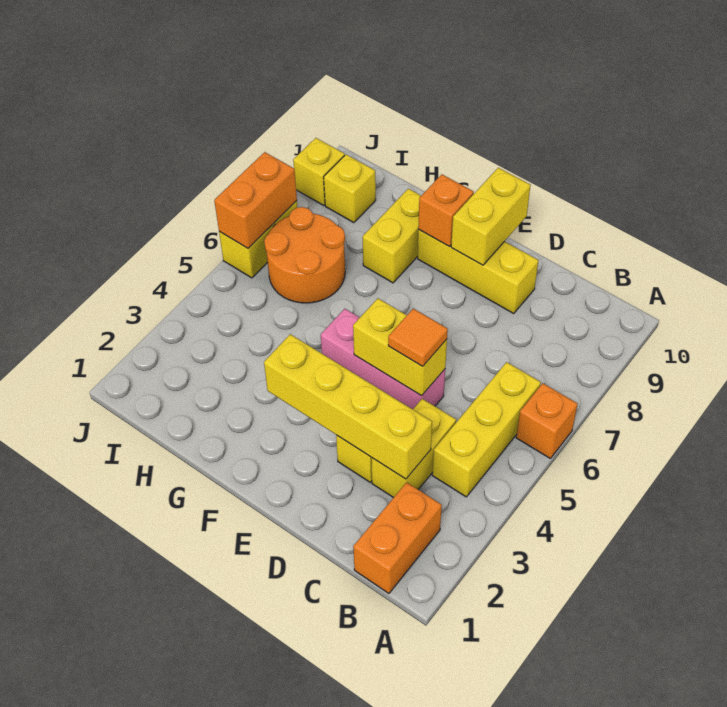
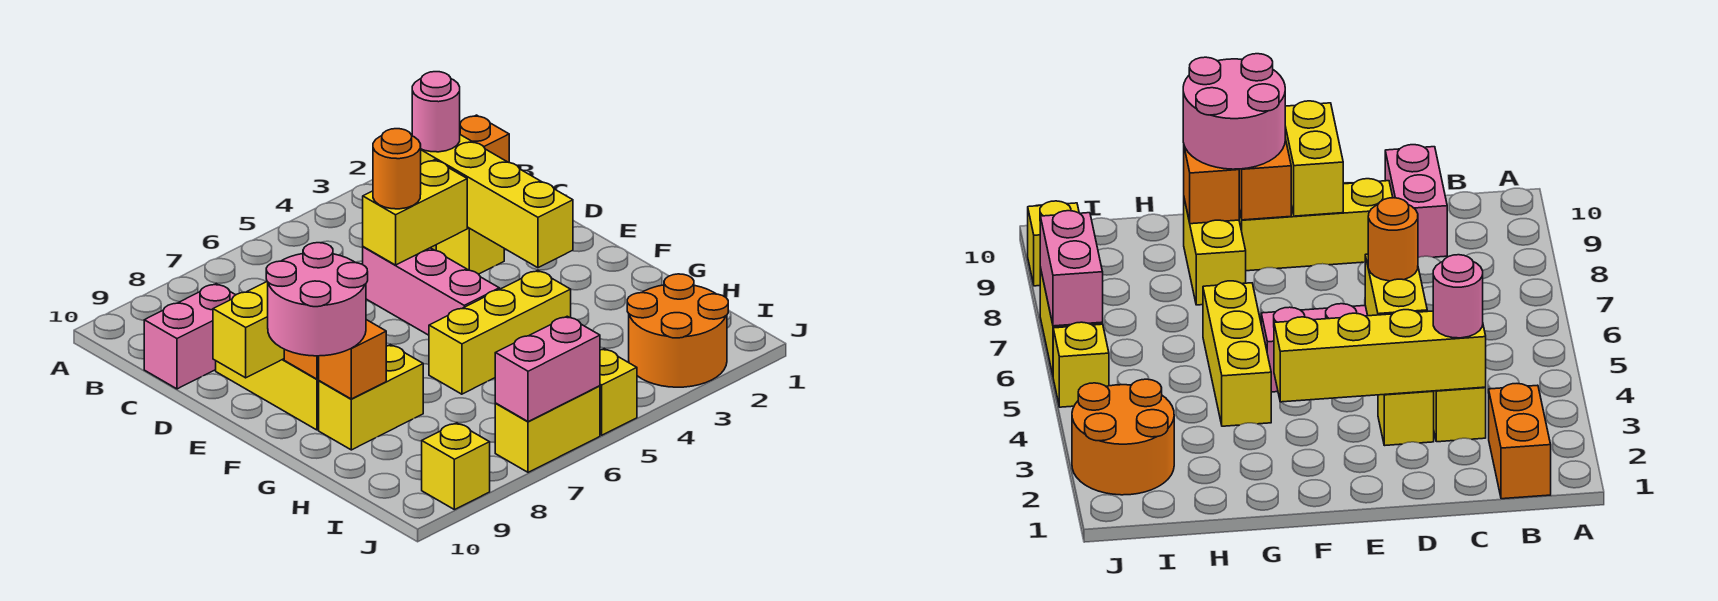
orange 1x1 brick [516,383,578,459] -> orange 1x1 brick moved to [319,320,386,399]
yellow 1x3 brick [432,362,541,497] -> yellow 1x3 brick moved to [429,270,571,394]
none -> pink 1x1 round brick [412,72,460,152]
none -> pink 1x2 brick [144,284,235,389]
yellow 1x2 brick [353,298,447,396] -> yellow 1x2 brick turned to [363,160,467,265]
orange 1x1 tile [388,309,448,366] -> orange 1x1 round brick [373,129,421,209]
none -> pink 2x2 round brick [266,243,368,356]
orange 2x2 round brick [264,207,345,303] -> orange 2x2 round brick moved to [627,274,728,387]
yellow 1x1 brick [324,155,376,223] -> yellow 1x1 brick moved to [600,349,637,435]
orange 1x2 brick [214,152,297,248] -> pink 1x2 brick [495,316,600,422]

